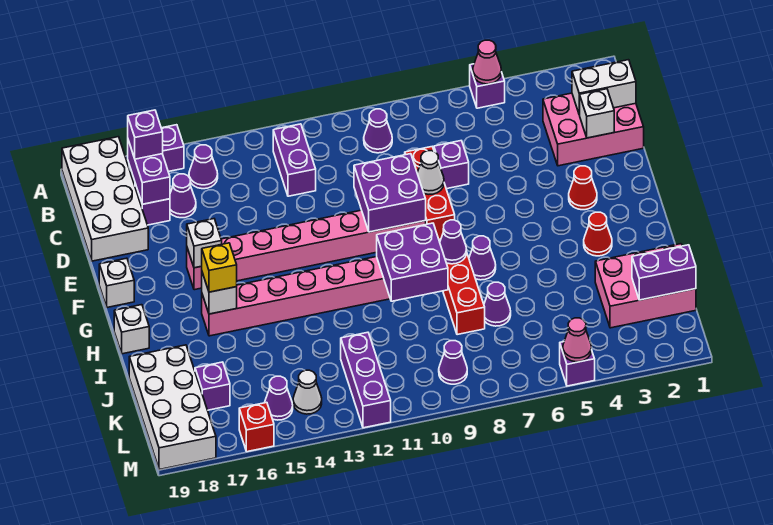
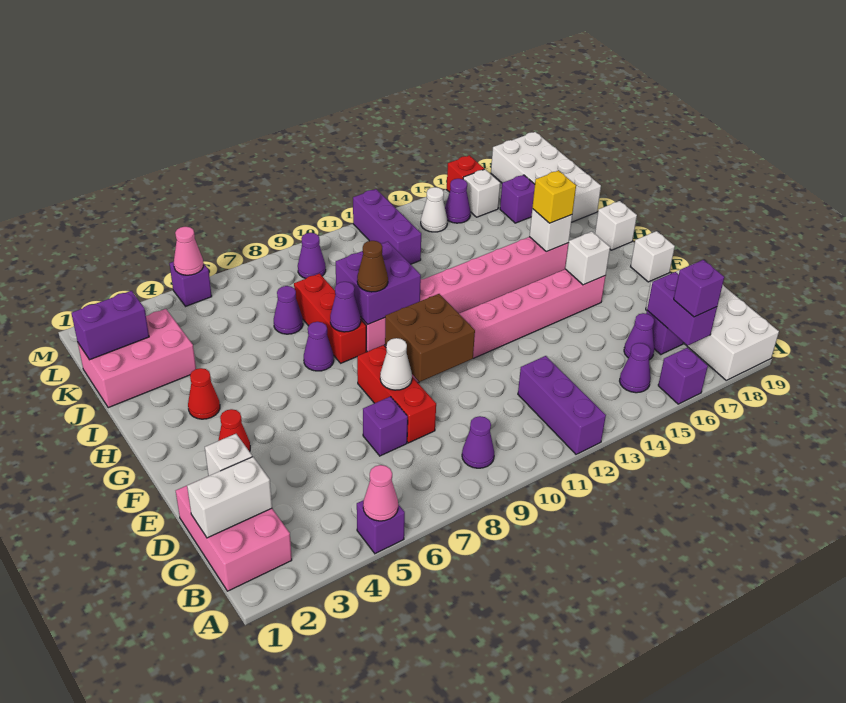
purple 1x2 brick [273,124,316,196] -> purple 1x3 brick [518,356,606,454]
pink 2x3 brick [543,93,644,166] -> pink 2x3 brick turned to [176,486,292,591]
purple 2x2 brick [354,154,426,232] -> brown 2x2 brick [385,294,475,382]
none -> brown 1x1 cone [357,241,388,292]
none -> white 1x1 brick [463,169,500,217]

